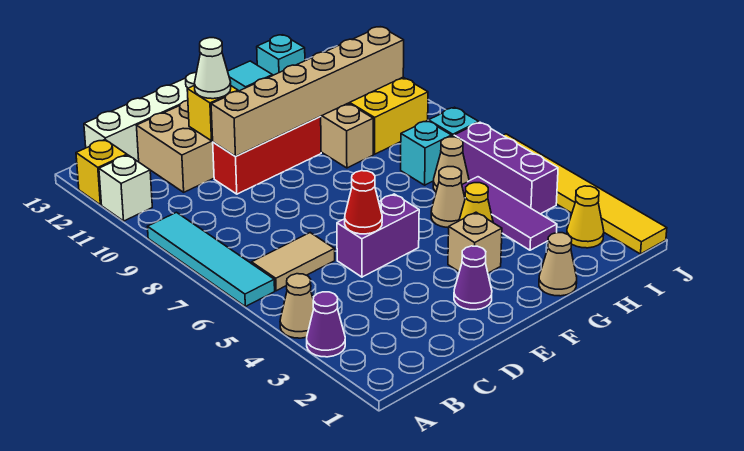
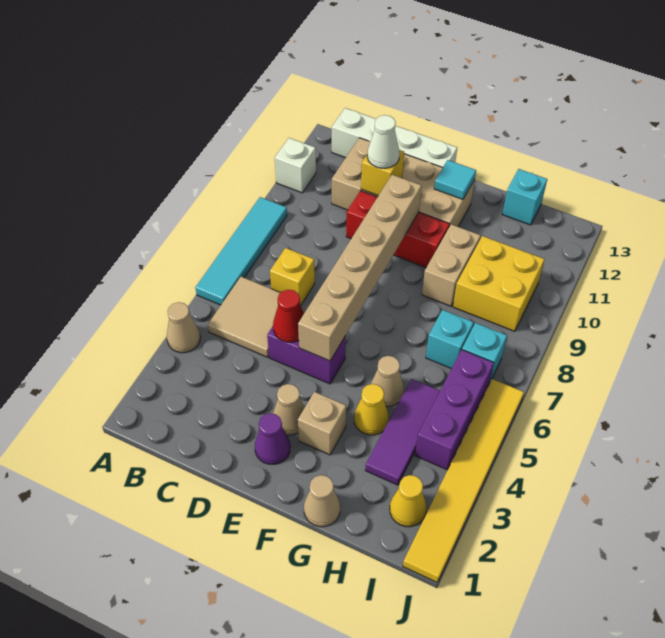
purple 1x1 cone [307,292,345,357] -> none
yellow 1x1 brick [76,140,127,205] -> yellow 1x1 brick moved to [270,248,315,305]
tan 1x2 tile [252,233,335,291] -> tan 2x2 tile [208,277,280,357]
tan 1x6 brick [211,27,404,156] -> tan 1x6 brick turned to [298,175,421,361]
tan 1x1 cone [433,137,469,192] -> tan 1x1 cone moved to [273,384,305,435]

